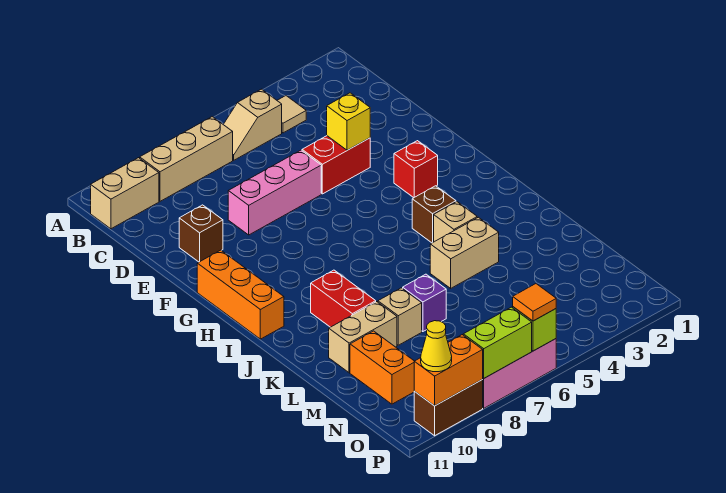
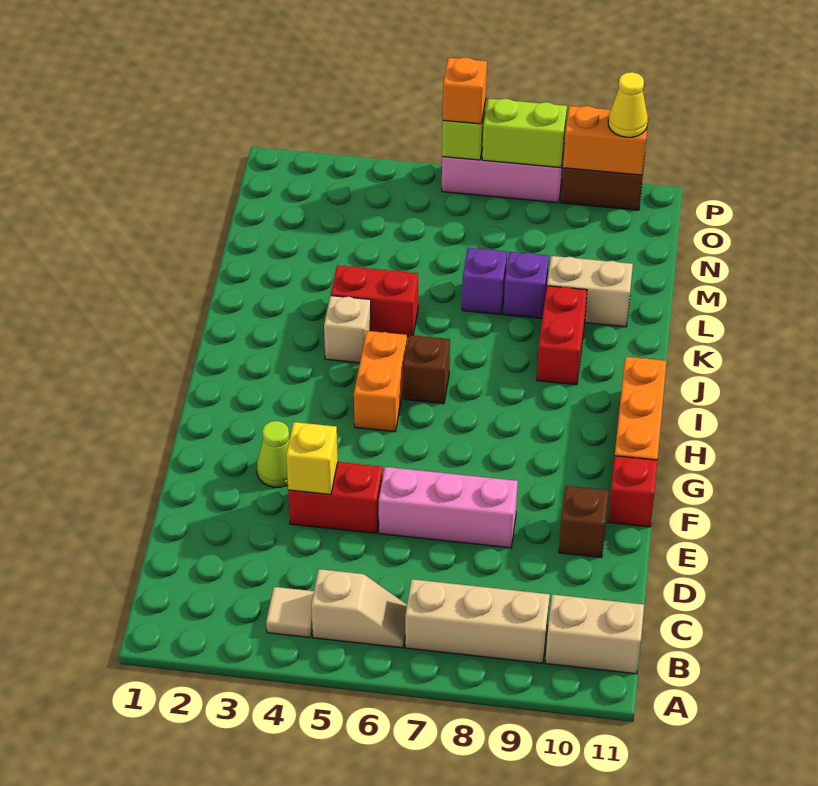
none -> lime 1x1 cone [257,421,289,487]
red 1x1 brick [394,141,438,198] -> red 1x1 brick moved to [608,456,657,527]
brown 1x1 brick [412,186,456,243] -> brown 1x1 brick moved to [404,335,450,404]
tan 1x2 brick [430,217,499,288] -> red 1x2 brick [331,265,418,336]
tan 1x1 brick [378,288,422,345] -> purple 1x1 brick [503,252,549,319]
orange 1x2 brick [350,331,414,404] -> orange 1x2 brick moved to [354,331,407,432]
orange 1x1 tile [513,284,556,321] -> orange 1x1 brick [443,57,487,124]

